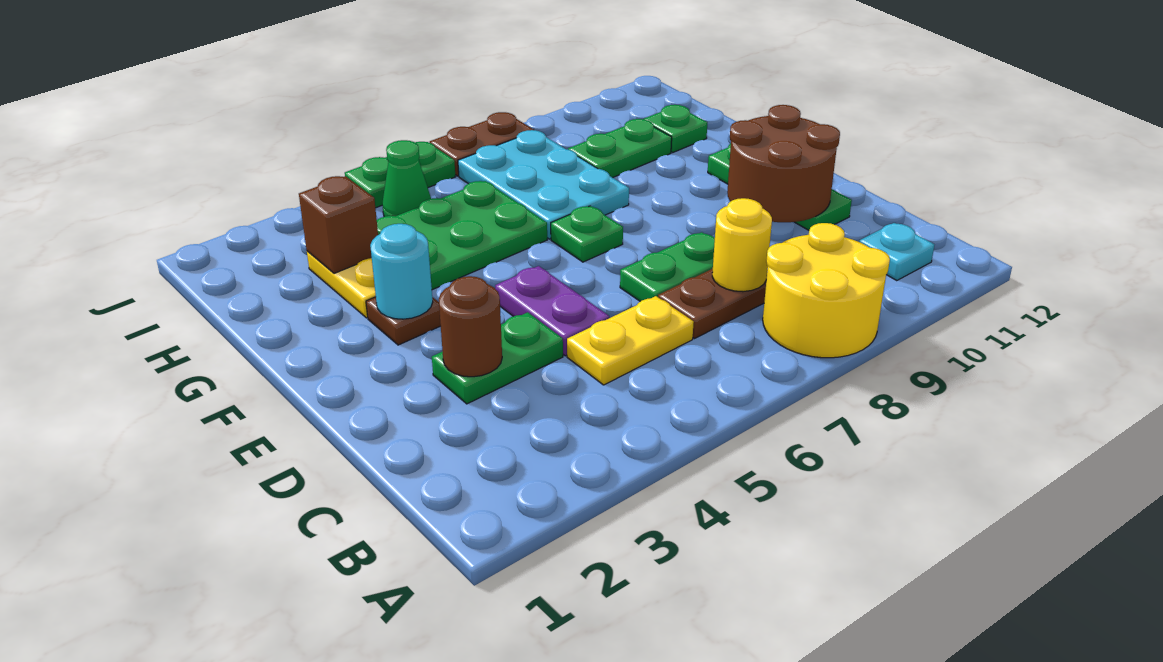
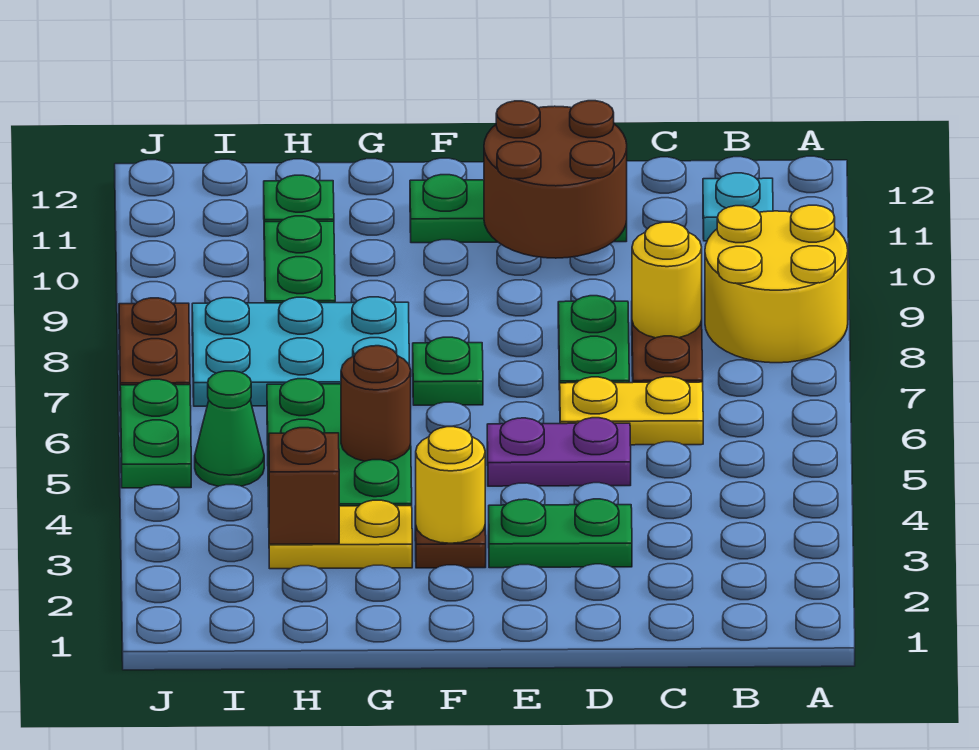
yellow 1x2 plate [567,296,694,385] -> yellow 1x2 plate turned to [560,377,703,445]
green 1x2 plate [432,312,563,404] -> green 1x2 plate turned to [489,499,632,568]
brown 1x1 round brick [439,276,502,377] -> brown 1x1 round brick moved to [341,346,411,461]
cyan 1x1 round brick [370,224,433,319] -> yellow 1x1 round brick [415,427,485,543]

